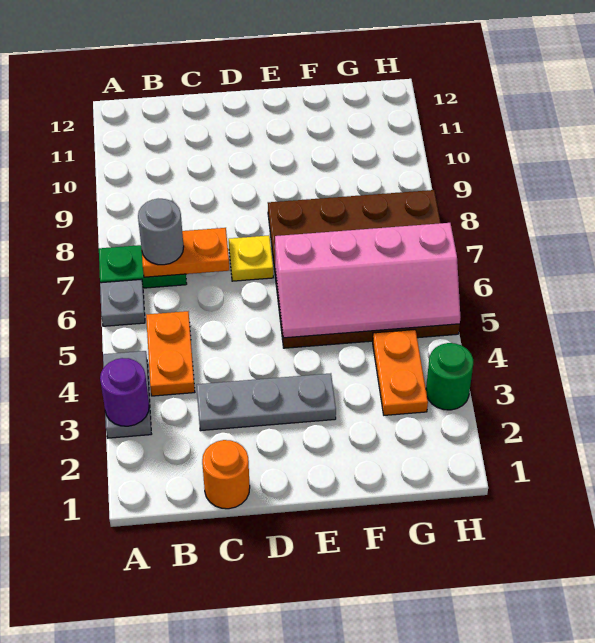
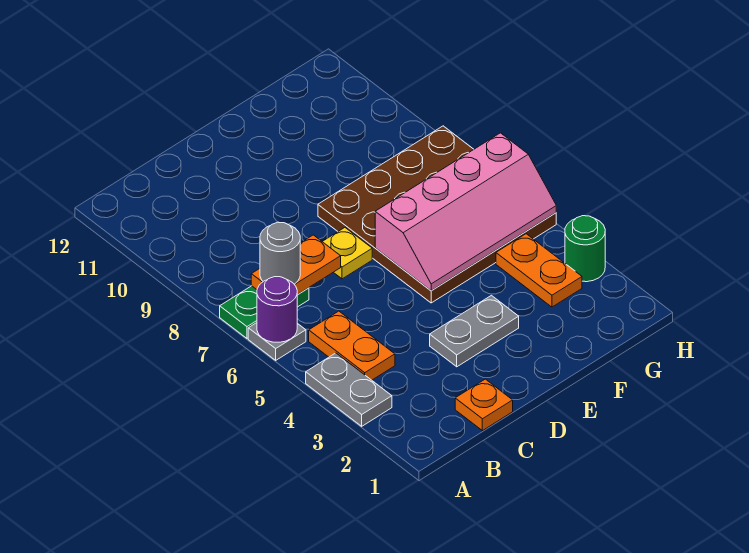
purple 1x1 round brick [100,358,149,426] -> purple 1x1 round brick moved to [257,277,297,342]
orange 1x1 round brick [202,440,250,509] -> orange 1x1 plate [455,379,513,431]
grey 1x3 plate [196,373,336,431] -> grey 1x2 plate [430,295,519,367]

